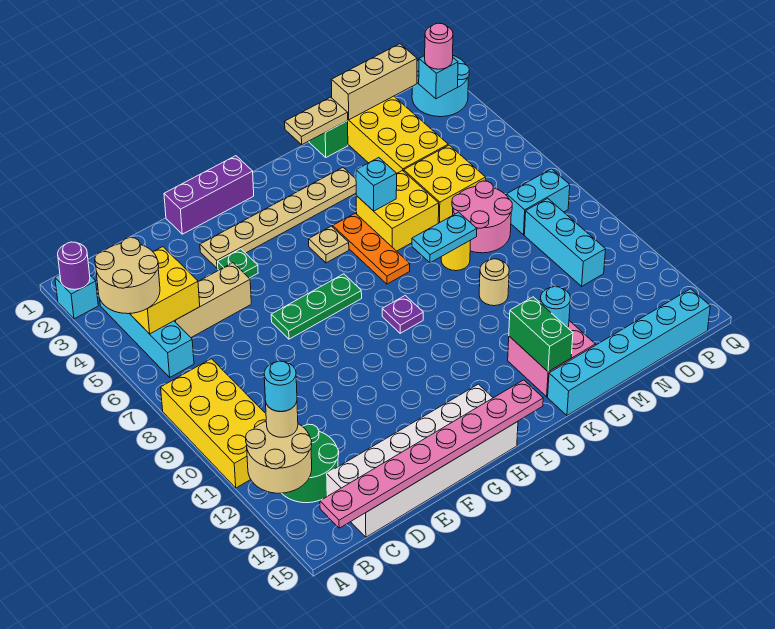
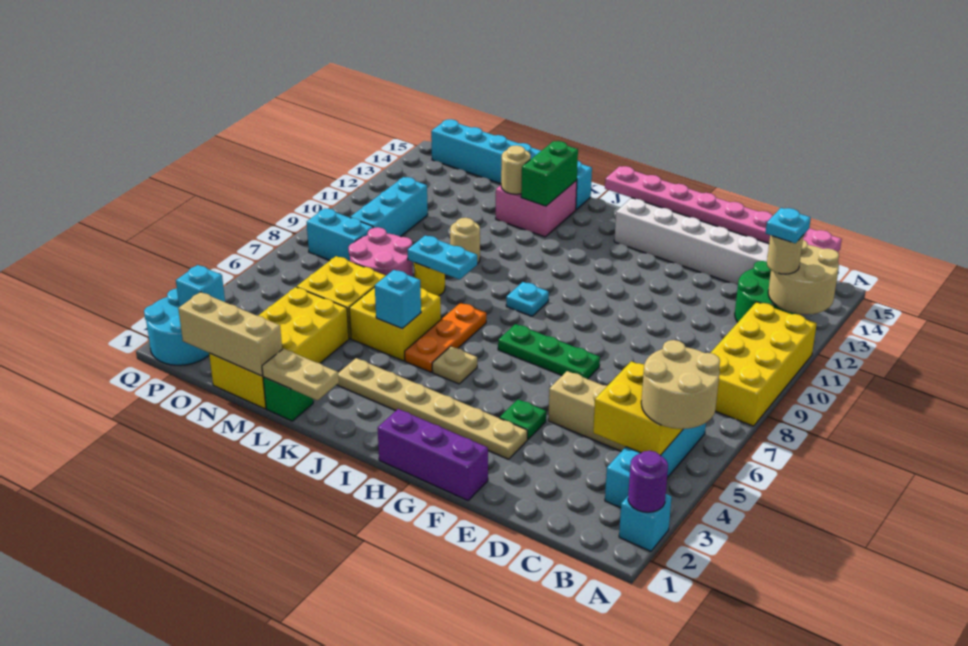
cyan 1x1 round brick [264,361,297,412] -> cyan 1x1 plate [766,208,811,243]
purple 1x1 plate [382,295,423,333] -> cyan 1x1 plate [506,282,549,316]
cyan 1x1 round brick [540,287,571,328] -> tan 1x1 round brick [501,145,531,194]
pink 1x1 round brick [425,23,453,69] -> none

